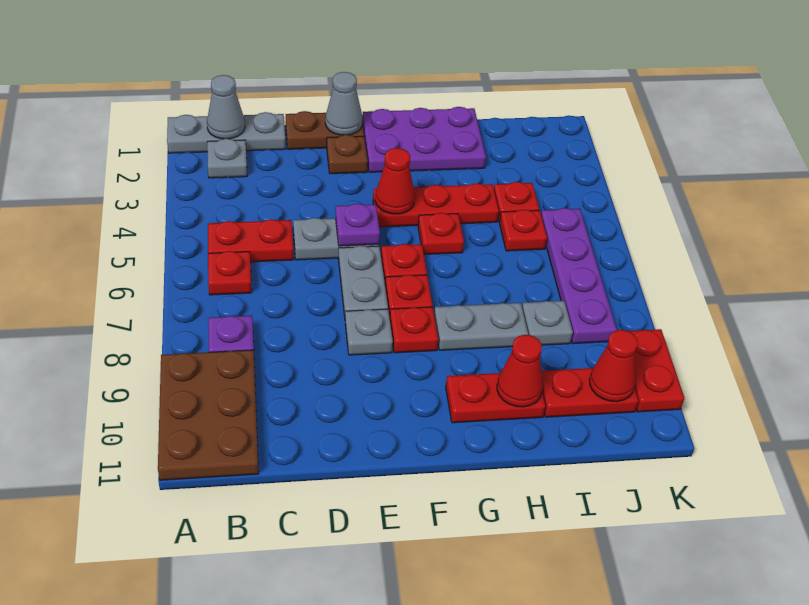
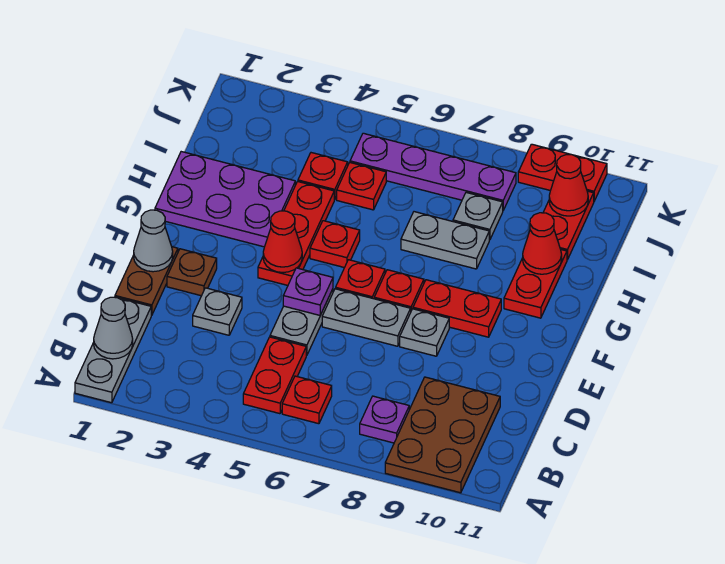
brown 2x3 plate [158,350,259,480] -> brown 2x3 plate turned to [385,377,500,493]
grey 1x1 plate [207,139,247,178] -> grey 1x1 plate moved to [193,288,242,335]
purple 2x3 plate [362,107,486,172] -> purple 2x3 plate turned to [155,152,295,247]
red 1x1 plate [390,307,438,353] -> red 1x2 plate [413,280,501,337]
grey 1x2 plate [434,303,528,350] -> grey 1x2 plate turned to [401,212,489,269]

